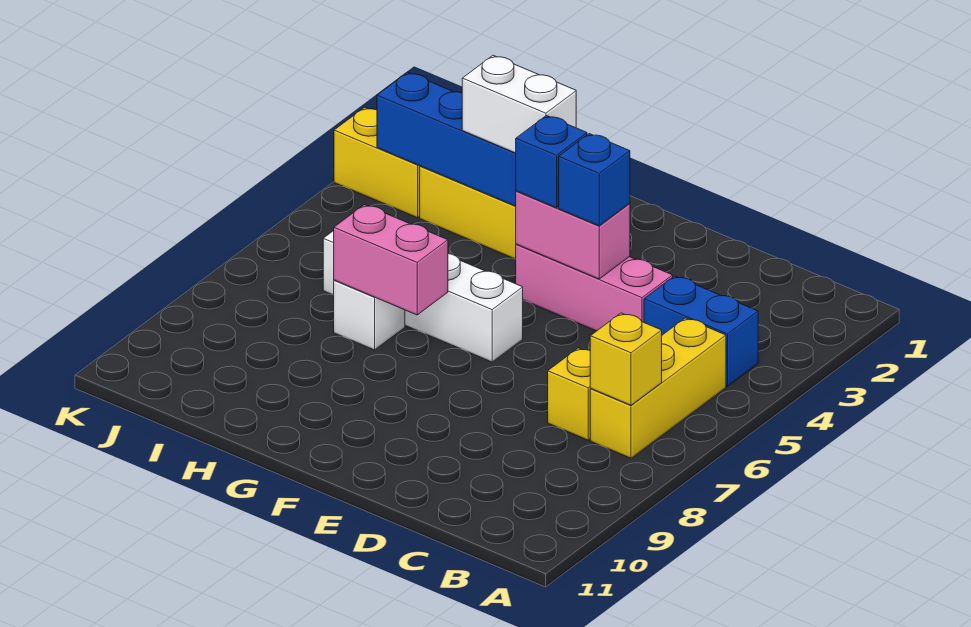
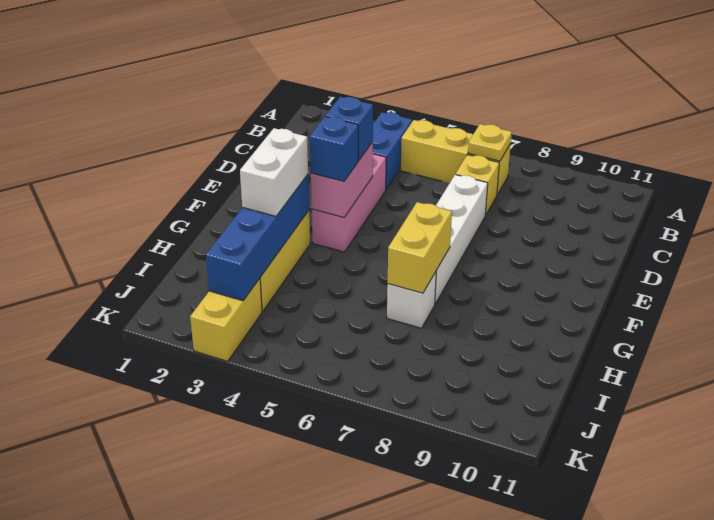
yellow 1x1 brick [590,313,662,405] -> yellow 1x1 plate [468,124,512,161]
white 1x4 brick [323,231,523,362] -> white 1x4 brick moved to [435,174,488,304]
pink 1x2 brick [334,205,448,315] -> yellow 1x2 brick [388,202,452,293]

